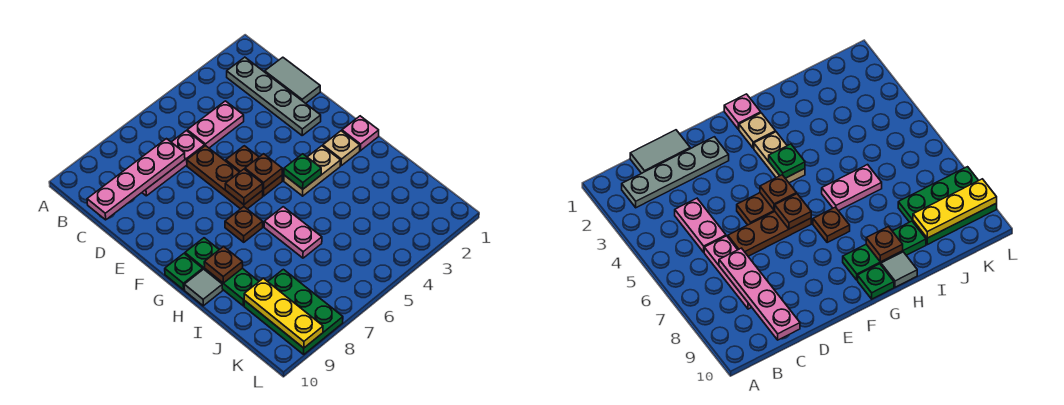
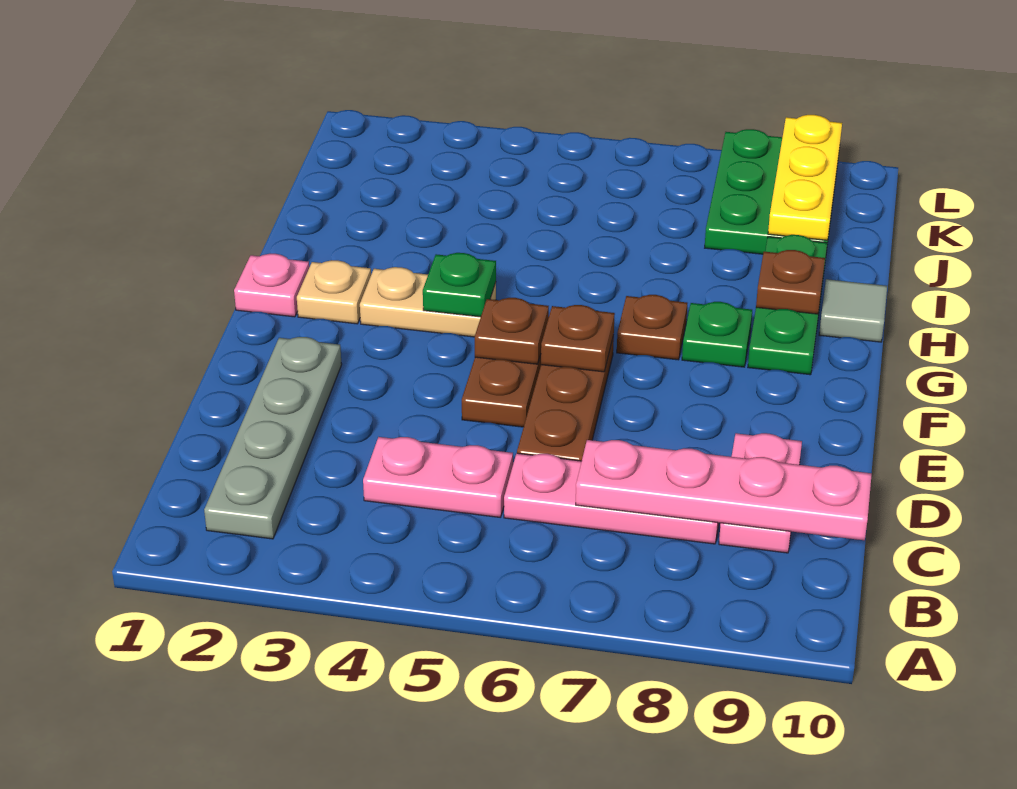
grey 1x2 tile [265,57,320,103] -> none
green 1x1 plate [165,254,203,290] -> green 1x1 plate moved to [682,302,752,367]
pink 1x2 plate [264,207,322,258] -> pink 1x2 plate moved to [719,433,802,553]

